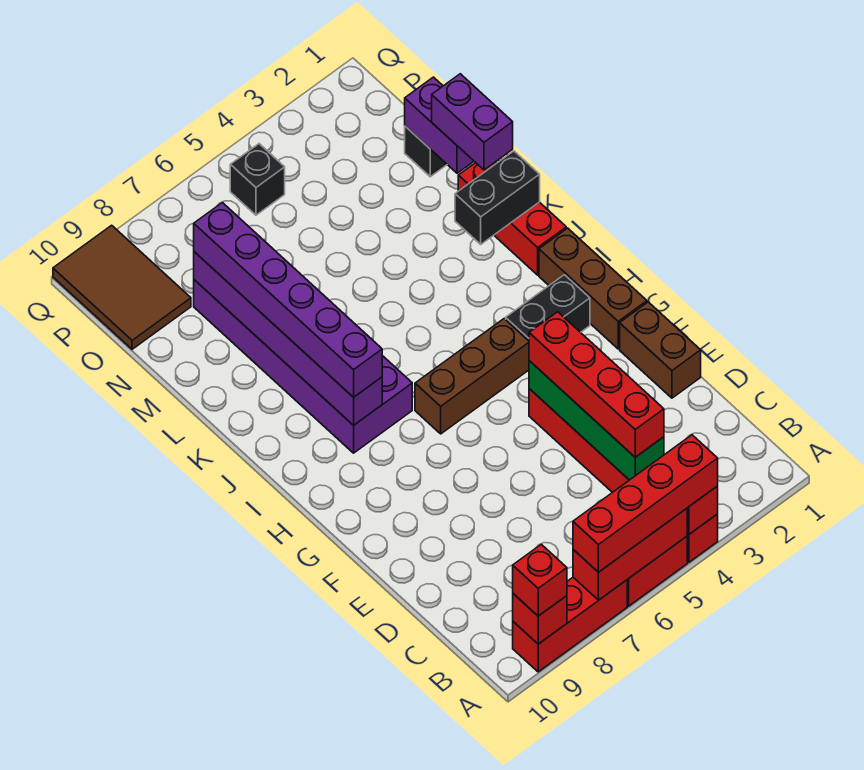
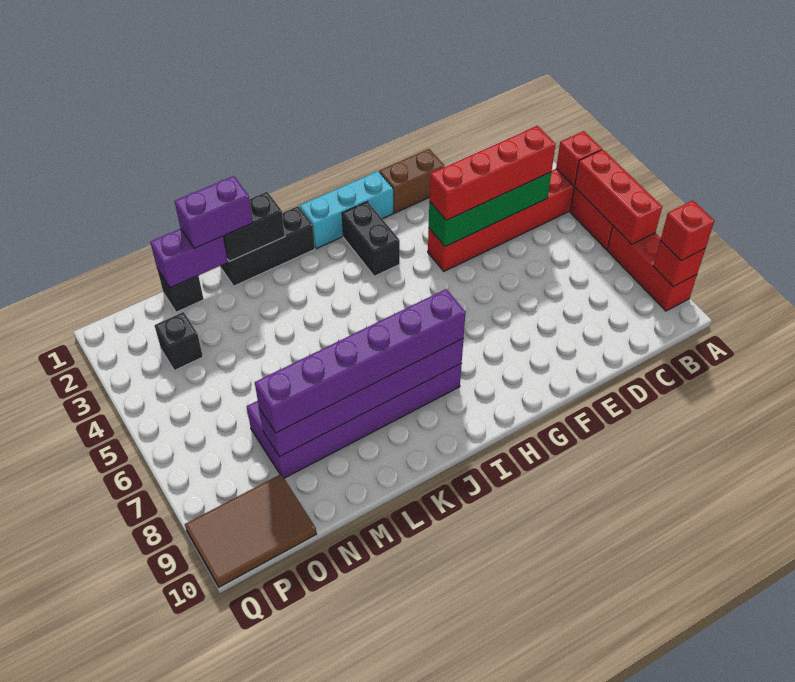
red 1x4 brick [573,435,718,572] -> none
brown 1x3 brick [539,228,647,349] -> cyan 1x3 brick [300,171,393,249]
brown 1x3 brick [415,319,529,434] -> none
red 1x3 brick [458,162,566,275] -> black 1x3 brick [220,206,315,286]
black 1x2 brick [455,151,540,244] -> black 1x2 brick turned to [223,192,285,262]
black 1x1 brick [230,144,285,215] -> black 1x1 brick moved to [154,312,203,370]

